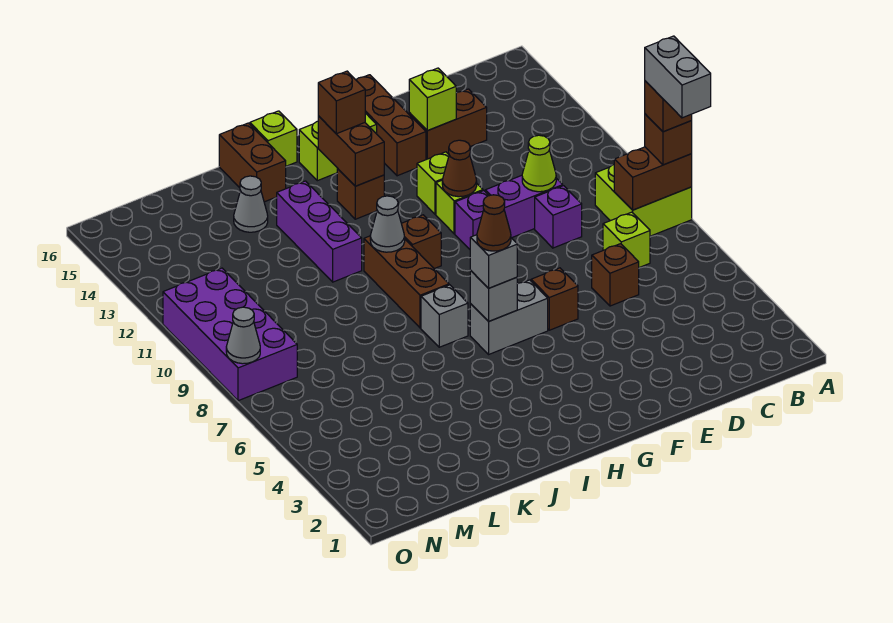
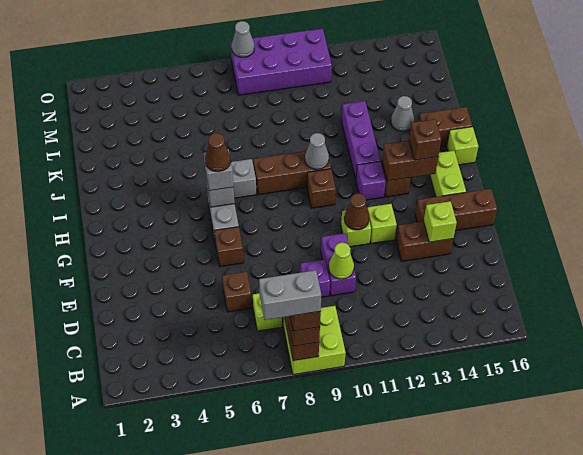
brown 1x2 brick [409,89,487,160] -> brown 1x2 brick turned to [396,221,453,262]
purple 1x1 brick [455,191,489,249] -> purple 1x1 brick moved to [356,161,386,200]
purple 1x3 brick [277,181,362,282] -> purple 1x3 brick turned to [341,101,380,179]

